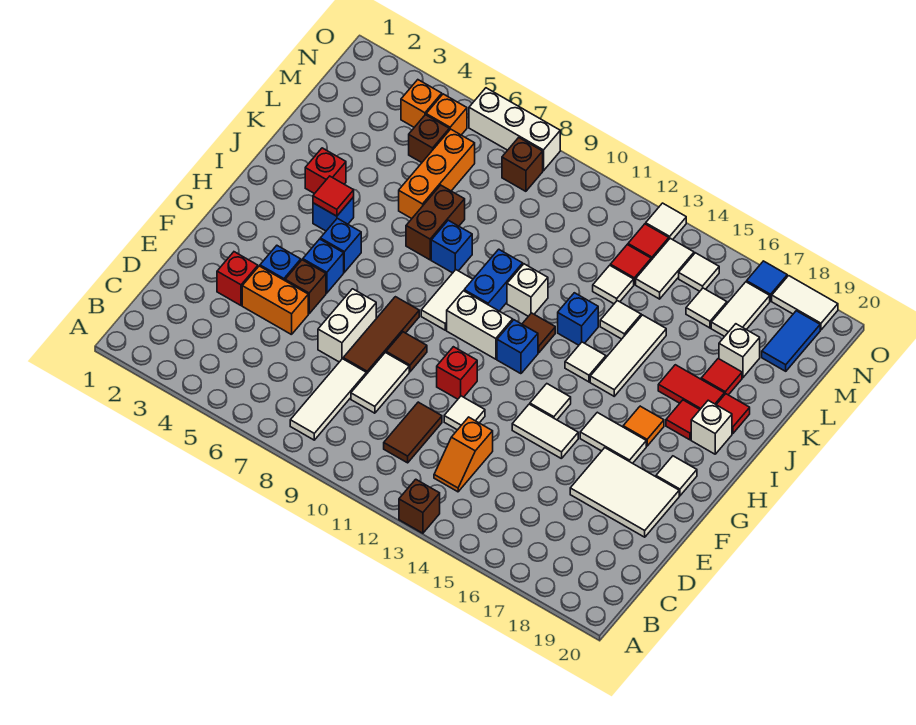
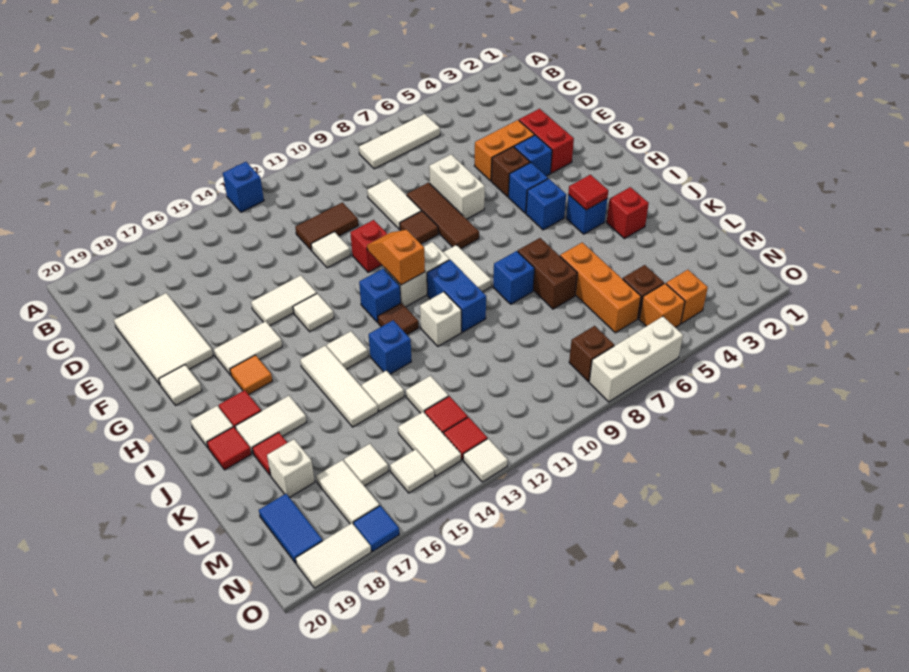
brown 1x1 brick [399,479,440,533] -> blue 1x1 brick [223,162,264,212]
white 1x3 tile [290,359,366,440] -> white 1x3 tile turned to [359,114,440,169]
brown 1x2 tile [384,402,442,463] -> brown 1x2 tile turned to [295,203,358,250]
orange 1x2 slope [434,417,493,492] -> orange 1x2 slope moved to [367,230,425,285]
red 1x1 brick [217,252,258,305] -> red 1x2 brick [519,109,574,173]
white 2x3 tile [570,448,679,537] -> white 2x3 tile turned to [114,293,213,385]
white 1x1 brick [691,400,732,454] -> white 1x1 tile [191,406,233,448]
red 1x2 tile [658,365,724,409] -> white 1x2 tile [235,396,307,453]

